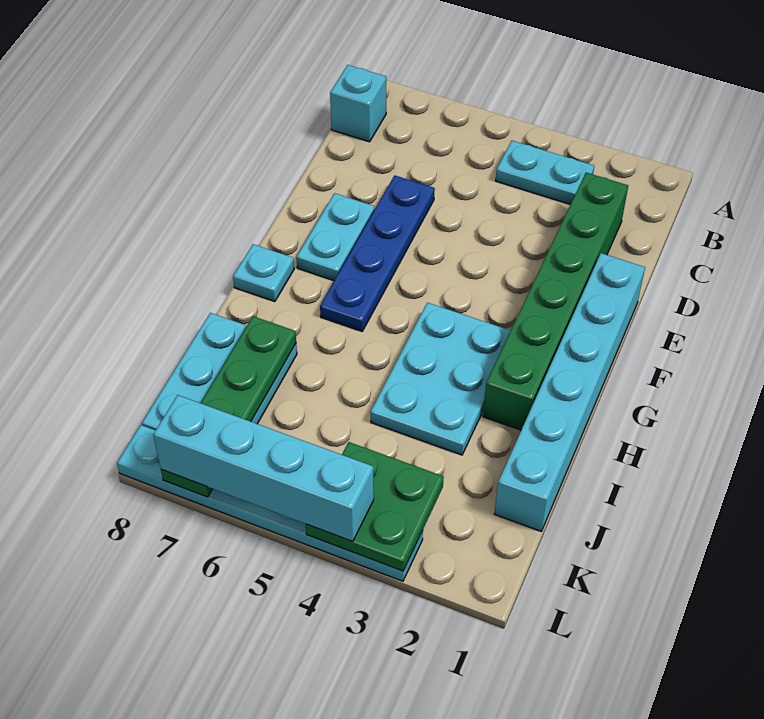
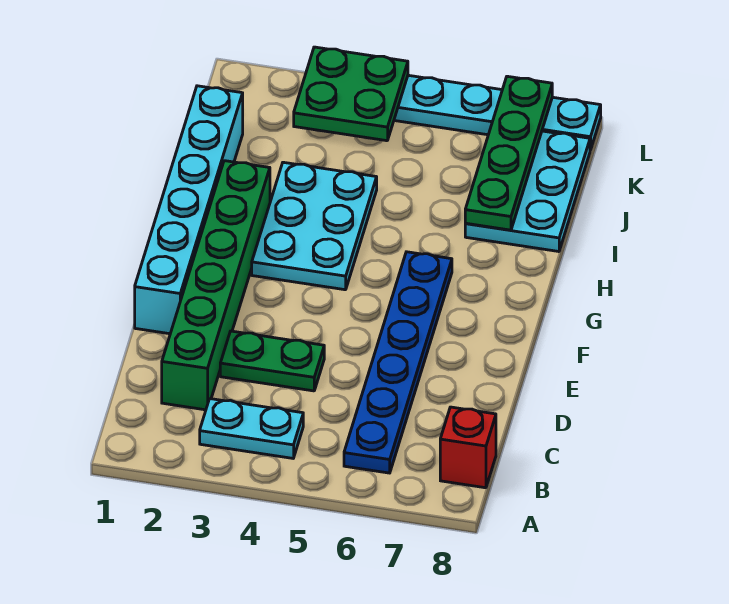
cyan 1x1 brick [330,65,386,142] -> red 1x1 brick [440,407,496,488]
none -> green 1x2 plate [220,331,324,391]
blue 1x4 plate [320,175,435,331] -> blue 1x6 plate [344,252,452,473]
cyan 1x2 plate [296,193,374,281] -> none
cyan 1x1 plate [233,244,294,302] -> none
cyan 1x4 brick [153,395,374,542] -> none

